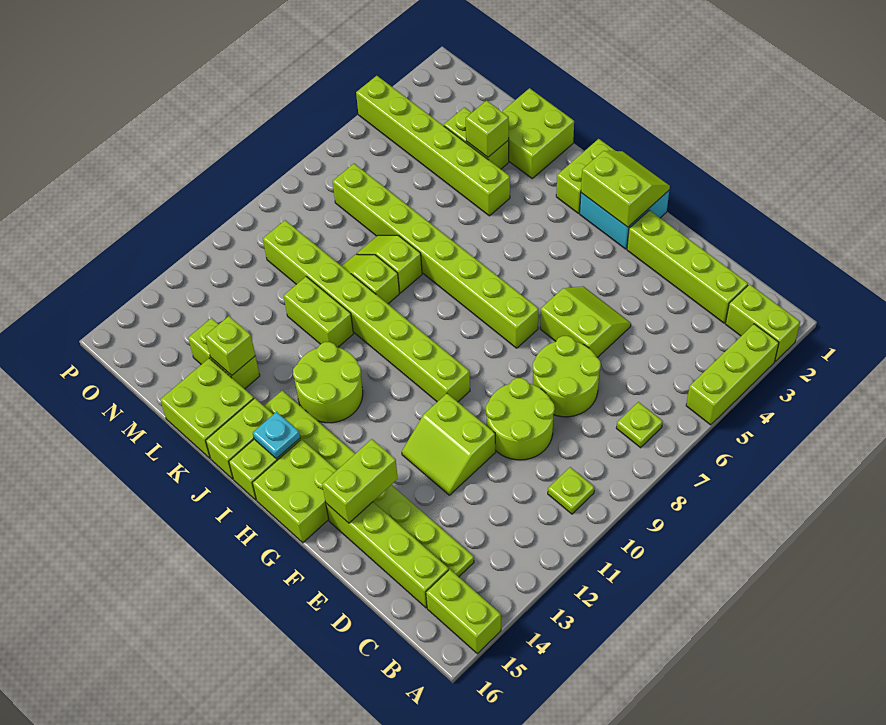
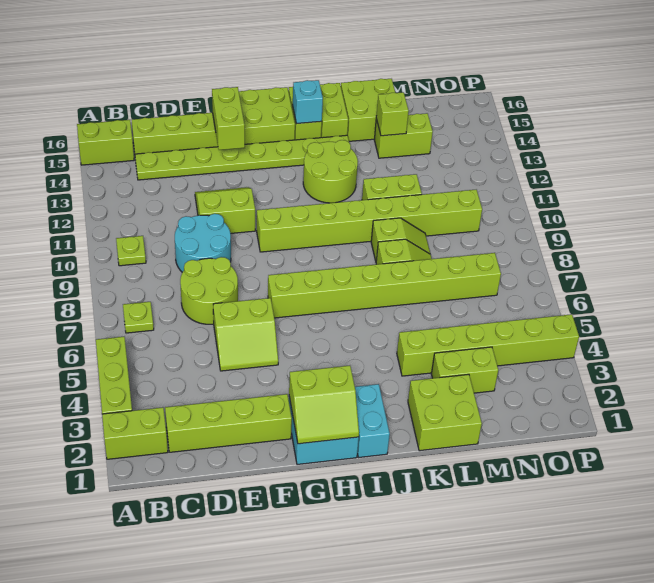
lime 2x2 round brick [486,378,555,460] -> cyan 2x2 round brick [175,214,231,272]
lime 1x2 brick [556,139,615,213] -> cyan 1x2 brick [355,384,390,457]
cyan 1x1 plate [253,412,300,459] -> cyan 1x1 brick [293,80,323,124]
lime 1x1 brick [466,101,509,157] -> none

